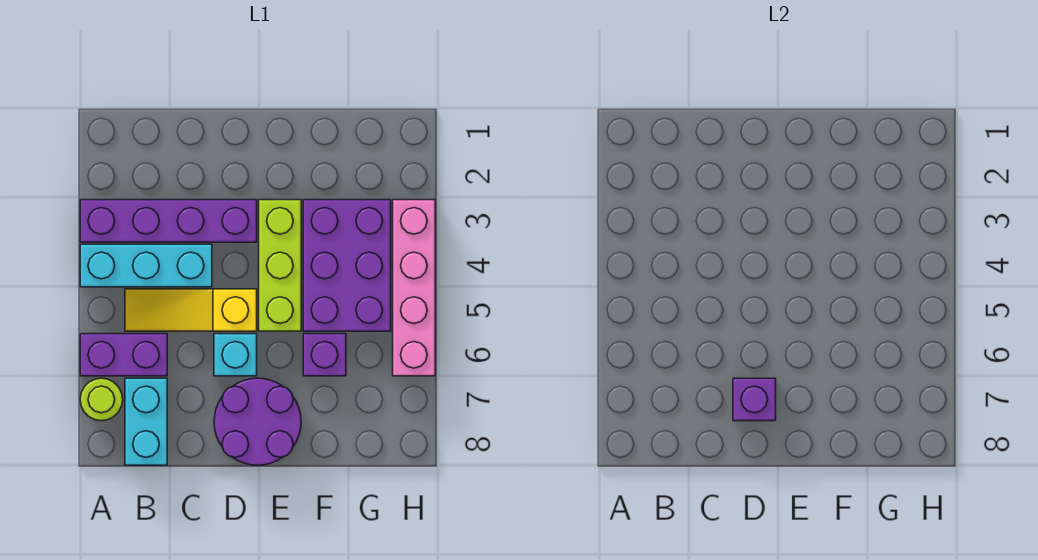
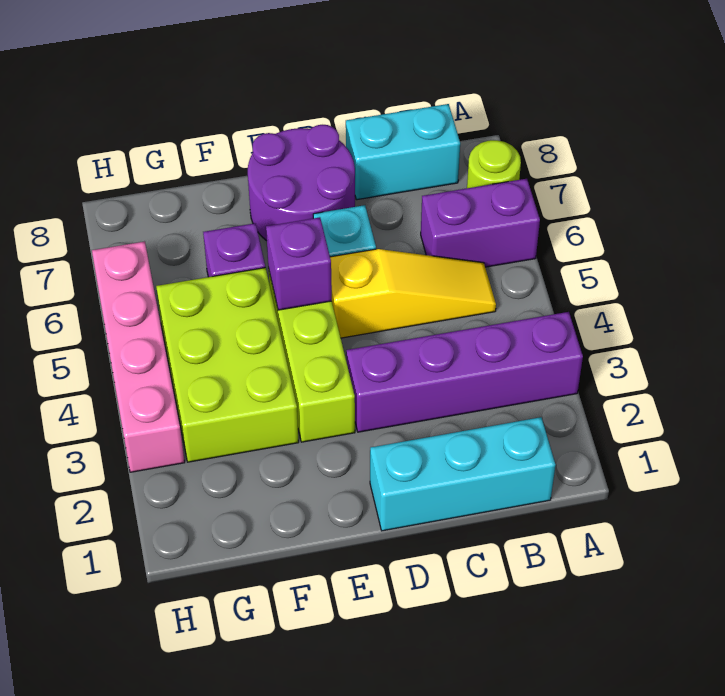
cyan 1x3 brick [80,244,212,287] -> cyan 1x3 brick moved to [370,417,555,531]
cyan 1x2 brick [125,378,167,465] -> cyan 1x2 brick turned to [346,104,460,200]
purple 1x1 brick [733,378,776,421] -> purple 1x1 brick moved to [266,217,332,310]
purple 2x3 brick [303,200,391,331] -> lime 2x3 brick [156,268,299,462]

